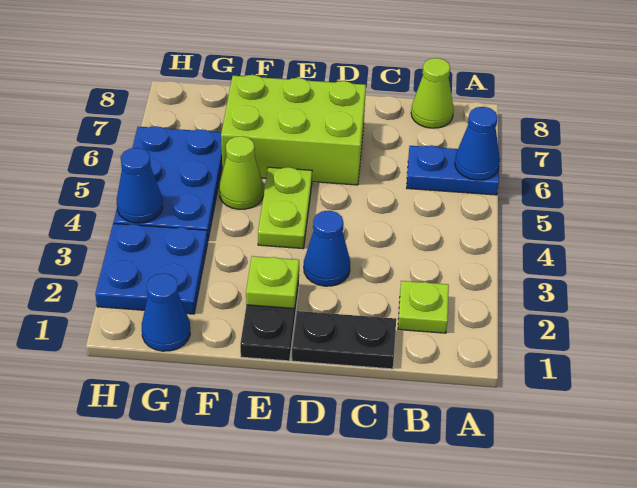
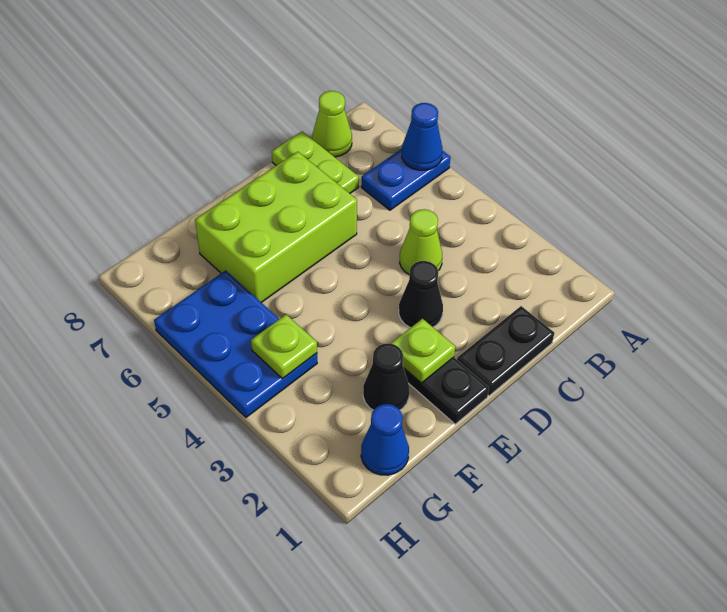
lime 1x1 plate [398,281,449,333] -> lime 1x1 plate moved to [251,315,317,379]
blue 1x1 cone [304,211,350,286] -> black 1x1 cone [399,261,443,328]
lime 1x2 plate [258,167,312,249] -> lime 1x2 plate moved to [272,131,359,193]
none -> black 1x1 cone [363,343,409,410]
lime 1x1 cone [219,136,264,209] -> lime 1x1 cone moved to [400,209,442,274]
blue 2x2 plate [95,223,208,314] -> none
blue 1x1 cone [117,148,163,223] -> none

